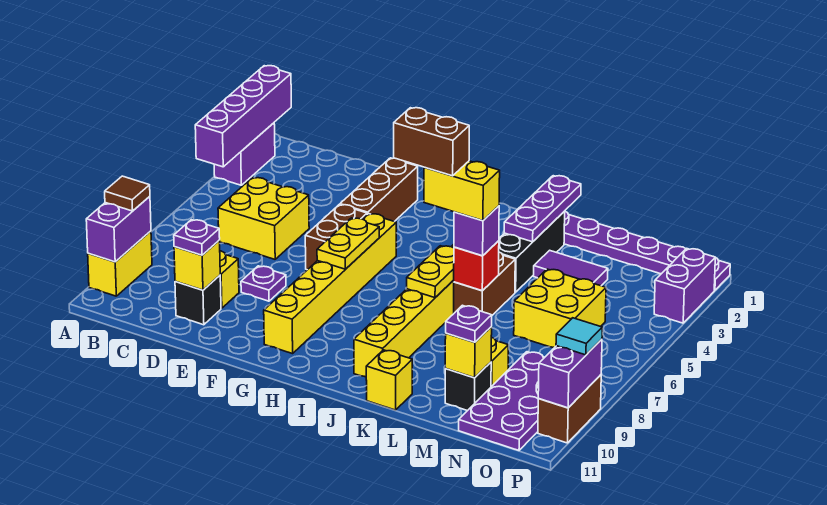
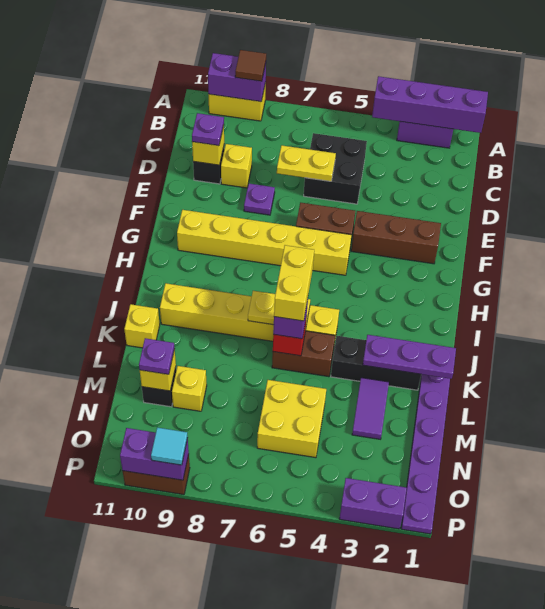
yellow 2x2 brick [218,178,309,259] -> black 2x2 brick [304,133,367,204]
yellow 1x2 plate [317,218,379,269] -> yellow 1x2 plate moved to [277,145,336,181]
brown 1x2 brick [394,108,469,176] -> none
purple 2x4 plate [459,352,545,450] -> none

